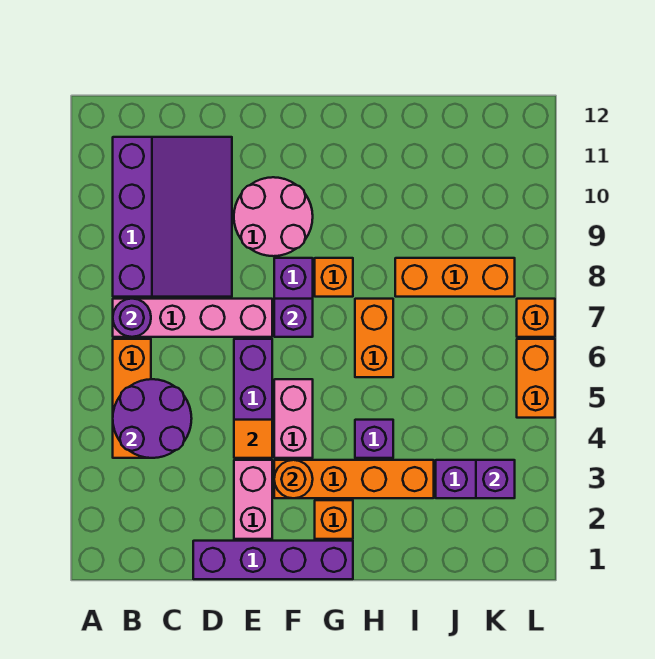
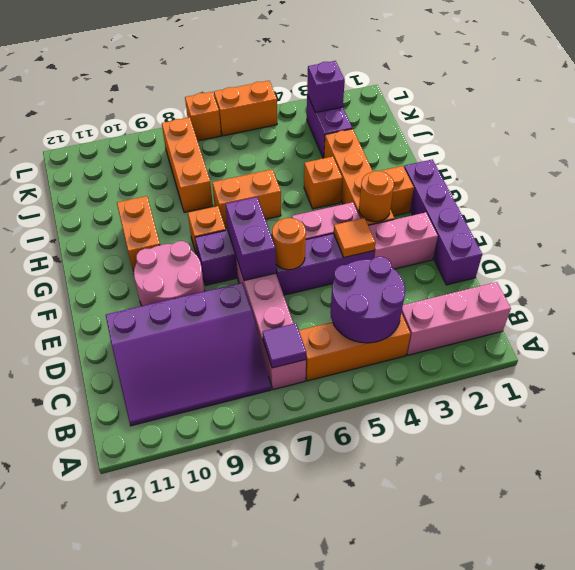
none -> pink 1x3 brick [401,282,511,355]
purple 1x1 round brick [113,299,151,337] -> purple 1x1 tile [262,323,306,368]
purple 3x4 slope [113,137,232,297] -> purple 3x4 slope turned to [106,283,271,426]
none -> orange 1x1 round brick [272,218,306,270]
purple 1x1 brick [274,299,313,337] -> purple 1x2 brick [225,197,276,281]
none -> orange 1x2 brick [117,196,160,274]
purple 1x1 brick [355,420,393,458] -> orange 1x1 brick [304,157,342,209]

